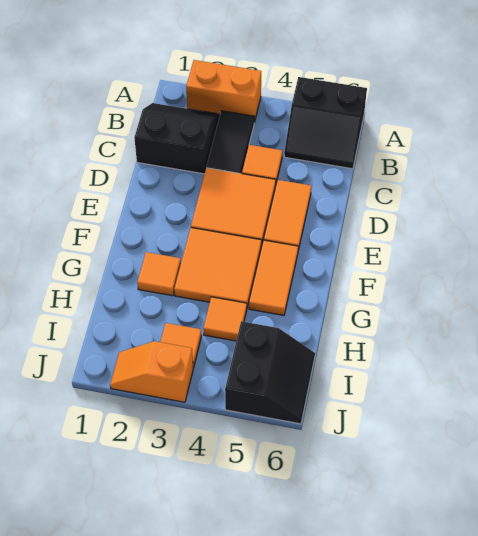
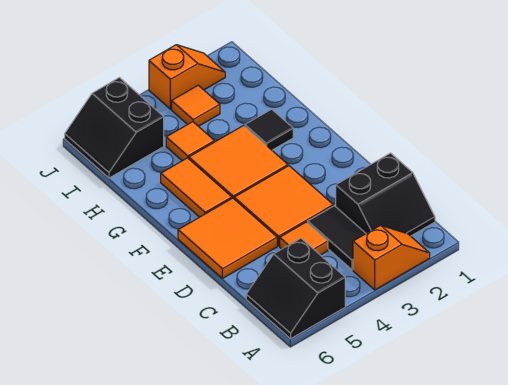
orange 1x2 brick [186,60,261,123] -> orange 1x2 slope [353,225,430,290]
black 2x2 slope [284,77,367,169] -> black 2x2 slope turned to [246,238,345,339]
orange 1x2 tile [264,180,311,250] -> orange 2x2 tile [178,198,277,278]
orange 1x1 tile [137,252,181,296] -> black 1x1 tile [245,109,293,150]

